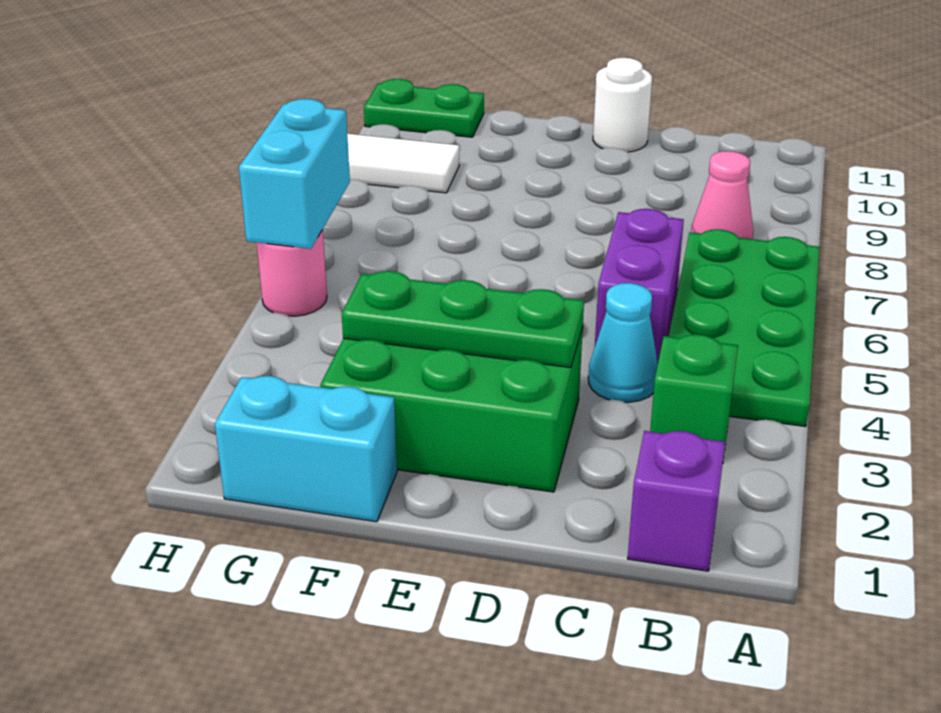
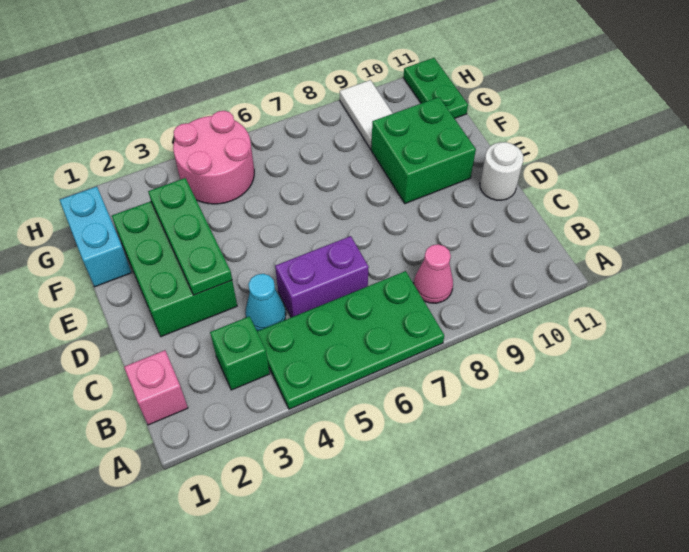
purple 1x1 brick [628,431,725,571] -> pink 1x1 brick [124,350,188,425]
none -> green 2x2 brick [371,97,476,203]
pink 1x1 round brick [257,230,327,316] -> pink 2x2 round brick [173,111,254,204]
cyan 1x2 brick [239,99,350,249] -> none

